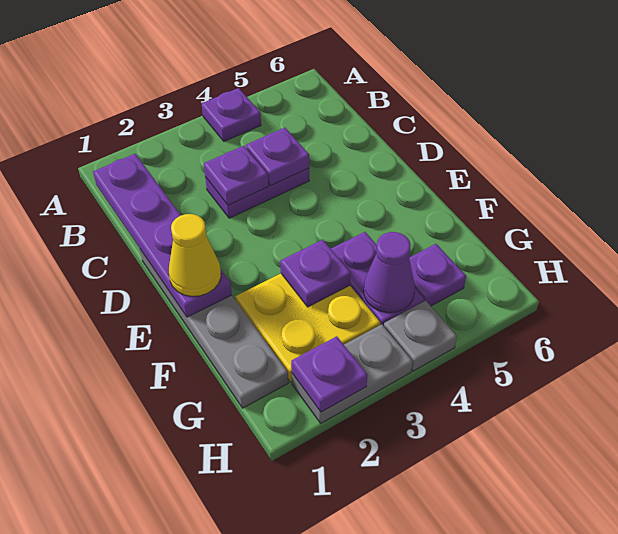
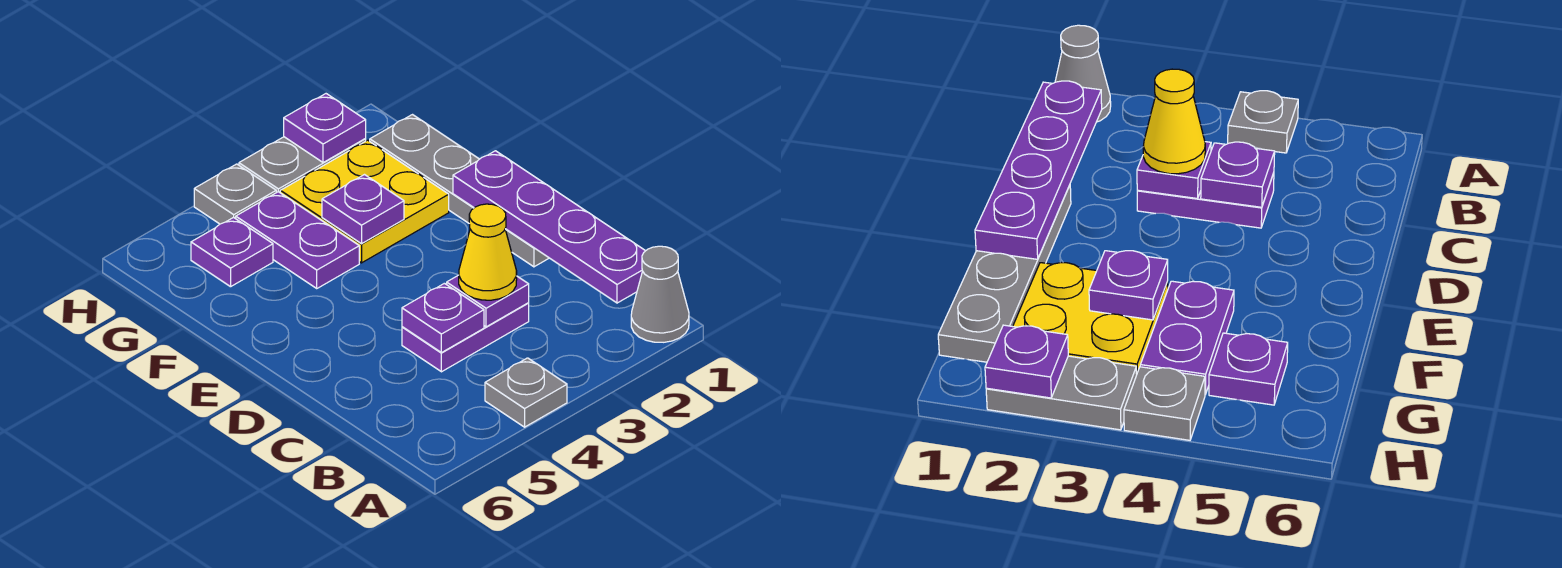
none -> grey 1x1 cone [631,246,689,342]
purple 1x1 plate [202,88,261,141] -> grey 1x1 plate [485,358,567,427]
yellow 1x1 cone [169,214,221,296] -> yellow 1x1 cone moved to [459,204,517,300]
purple 1x1 cone [363,232,415,313] -> none

